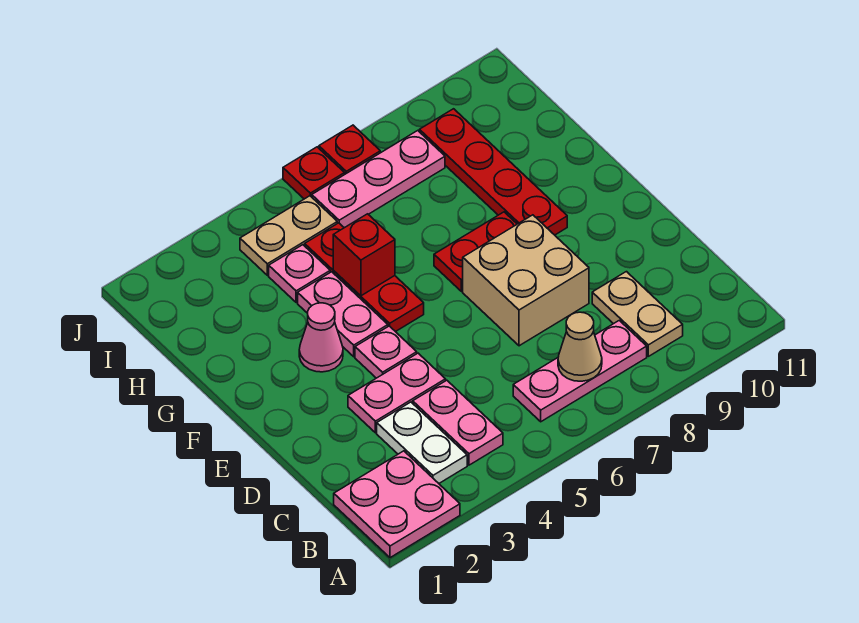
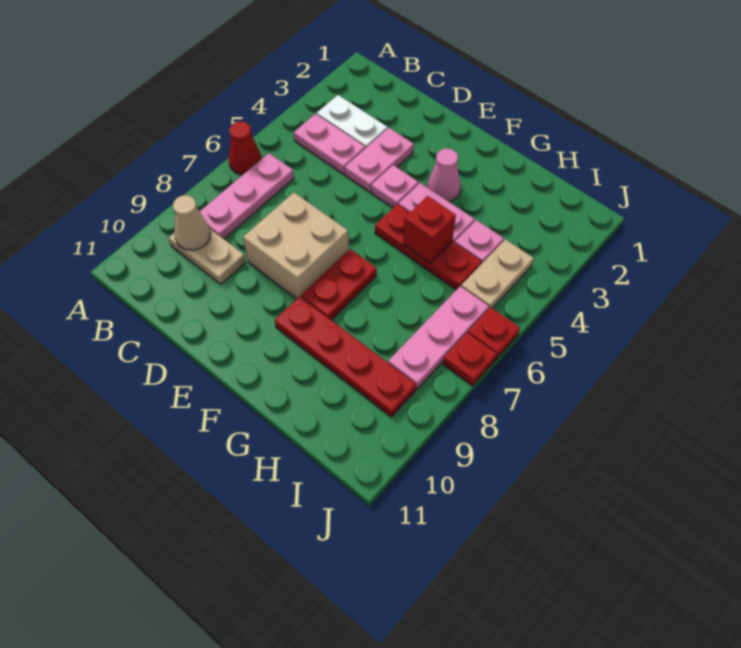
pink 2x2 plate [334,451,460,558] -> none
none -> red 1x1 cone [229,122,262,175]
tan 1x1 cone [558,312,602,381] -> tan 1x1 cone moved to [173,195,210,250]

